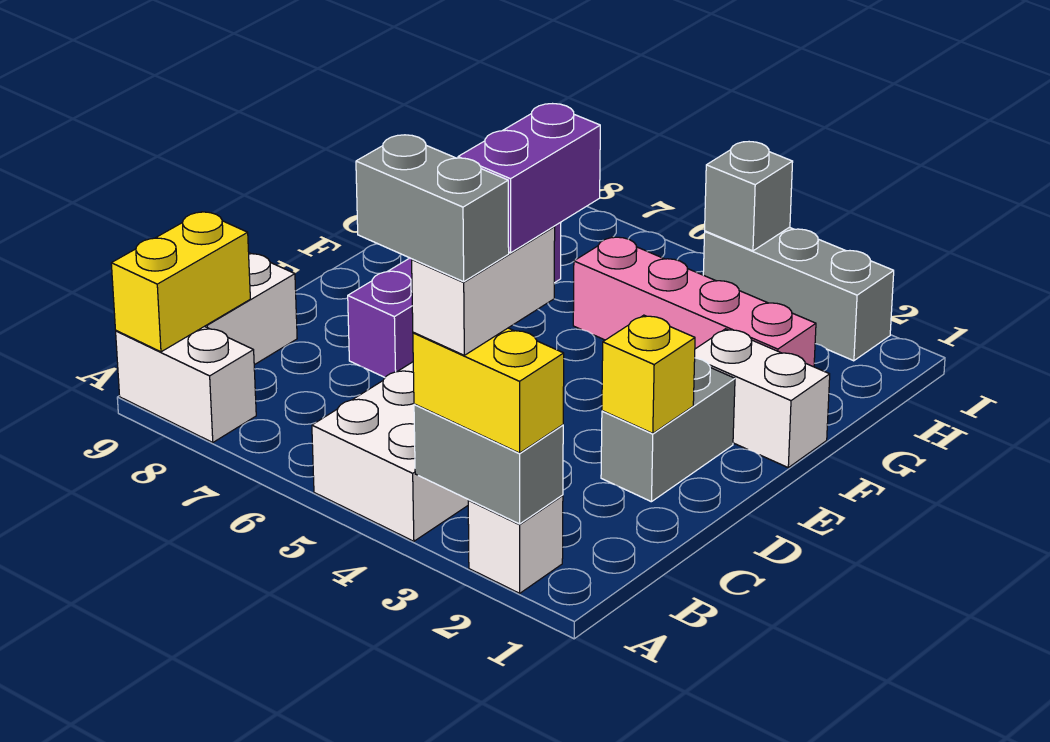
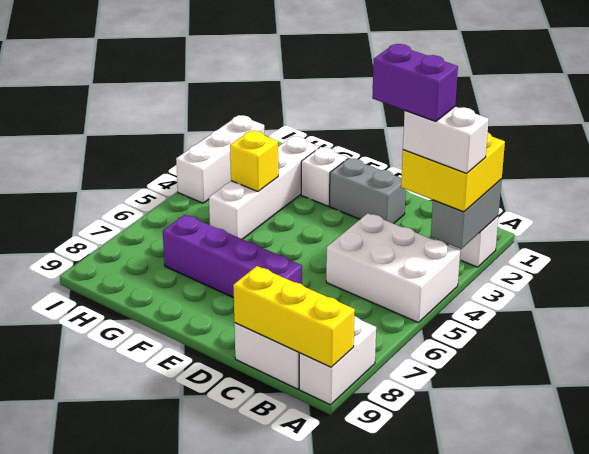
yellow 1x2 brick [413,328,564,453] -> yellow 2x2 brick [401,133,505,212]
grey 1x2 brick [356,135,509,282] -> none
yellow 1x2 brick [111,212,250,352] -> yellow 1x3 brick [233,266,355,367]
yellow 1x1 brick [602,315,695,433] -> yellow 1x1 brick moved to [230,131,278,192]
white 1x2 brick [695,329,830,467] -> white 1x1 brick [301,147,348,206]
pink 1x4 brick [573,237,816,367] -> white 1x4 brick [209,136,319,239]
grey 1x3 brick [703,227,894,361] -> white 1x3 brick [176,115,264,203]
grey 1x1 brick [705,142,793,251] -> none

